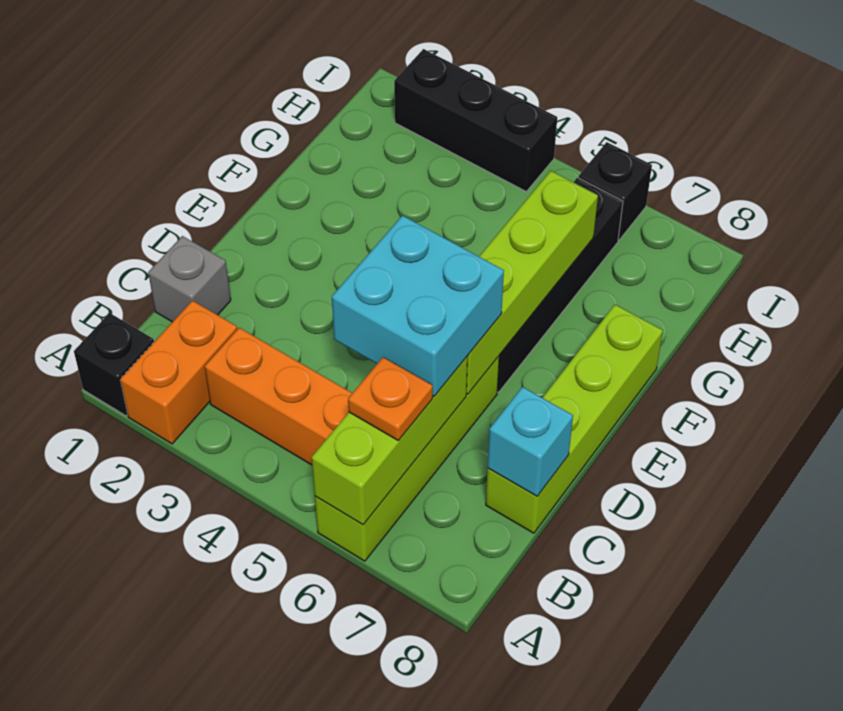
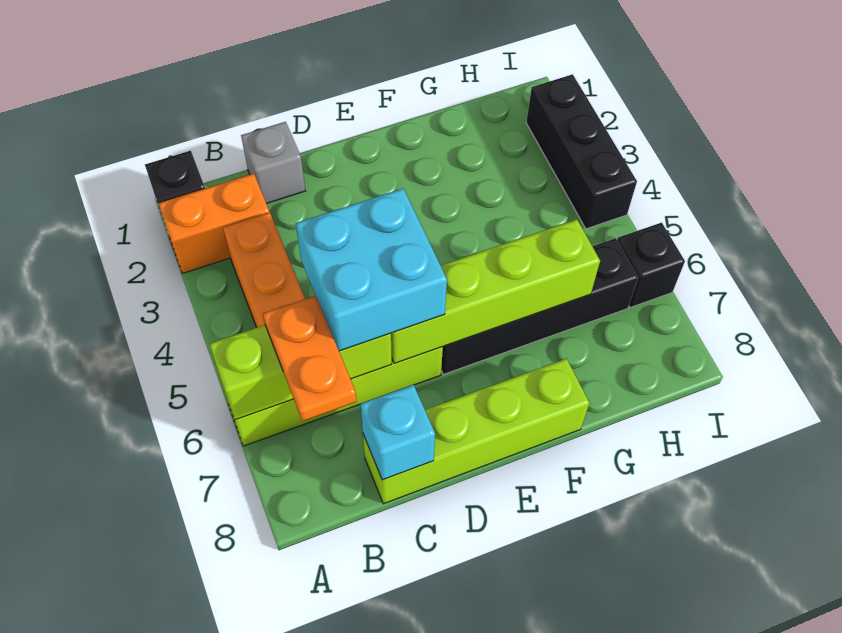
orange 1x1 plate [348,357,433,441] -> orange 1x2 plate [263,296,357,421]

